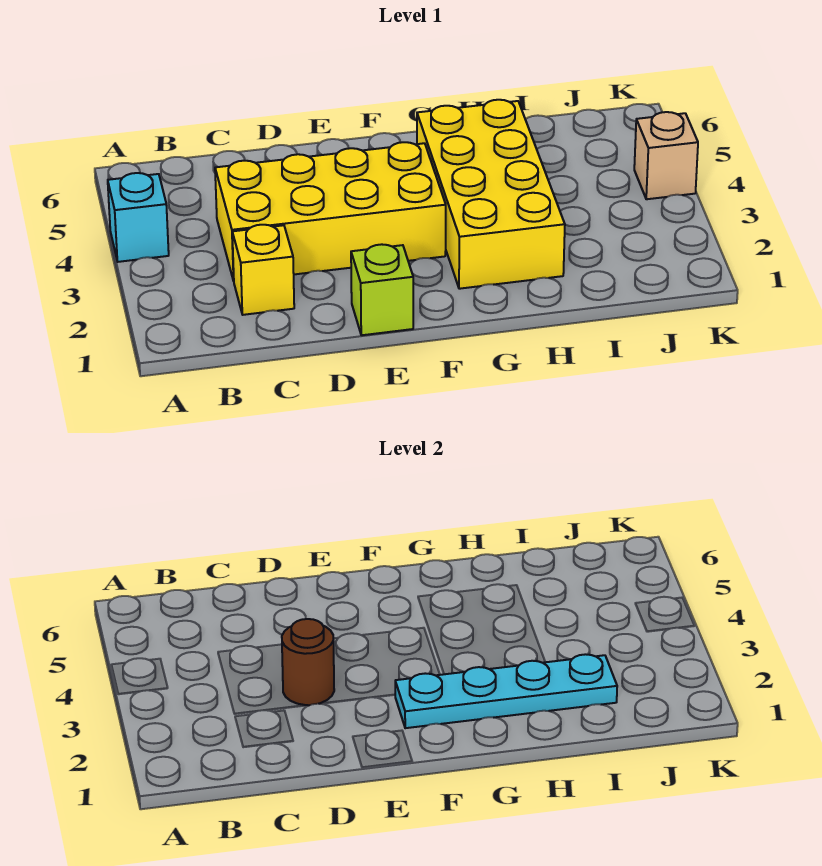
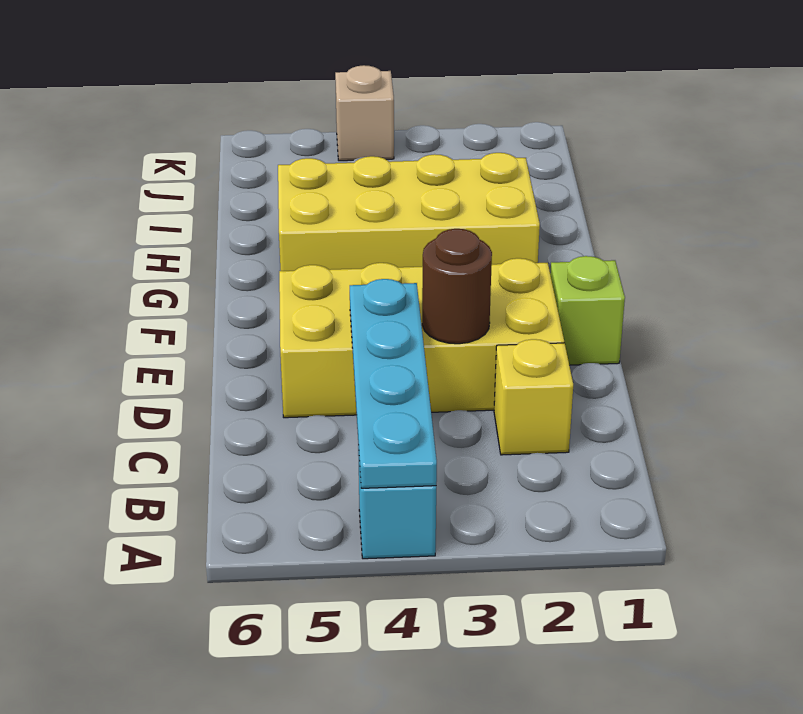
yellow 2x4 brick [215,142,446,281] -> yellow 2x4 brick turned to [279,258,564,418]
cyan 1x4 plate [395,654,617,728] -> cyan 1x4 plate moved to [350,279,437,488]

